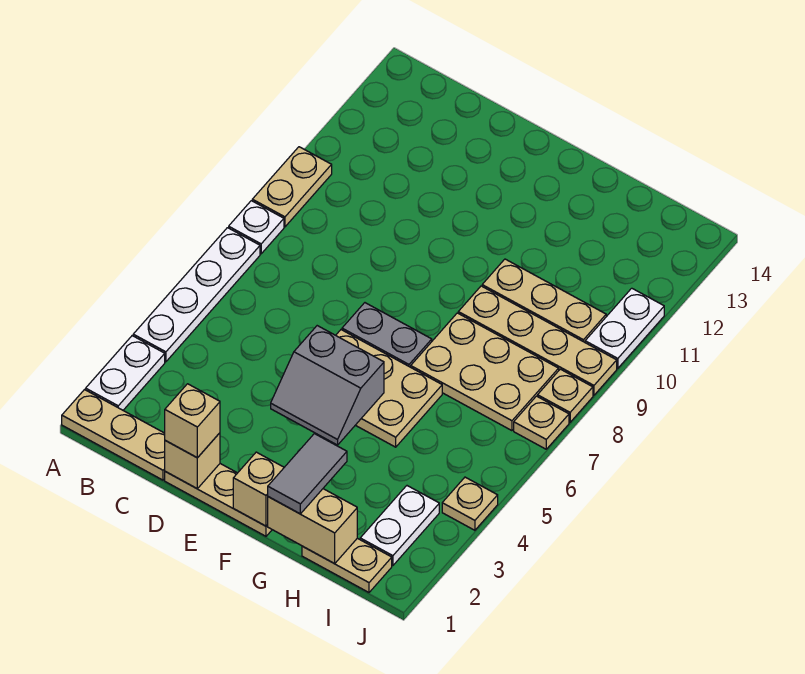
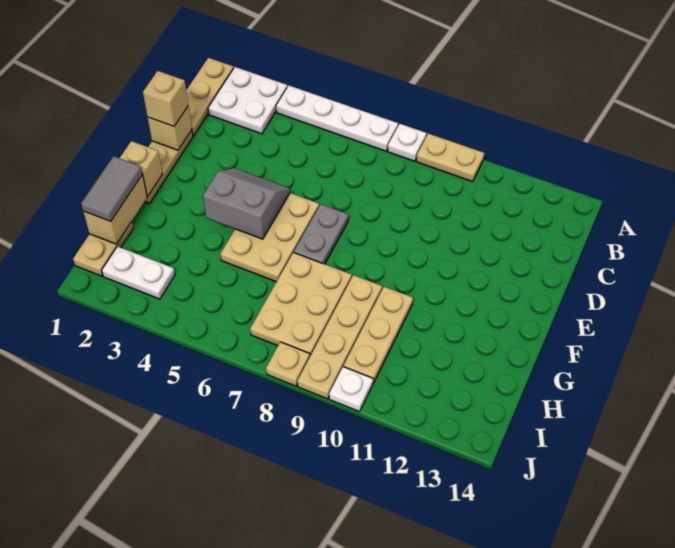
white 1x2 plate [86,336,165,410] -> white 2x2 plate [208,67,287,134]
grey 2x2 slope [271,326,384,445] -> grey 2x2 slope turned to [203,168,290,239]
grey 1x2 tile [268,434,347,514] -> grey 1x2 tile turned to [81,156,142,222]
tan 1x1 plate [442,477,498,530] -> none
tan 1x1 plate [514,396,569,449] -> none
white 1x2 plate [585,288,664,368] -> white 1x1 plate [329,367,373,412]

